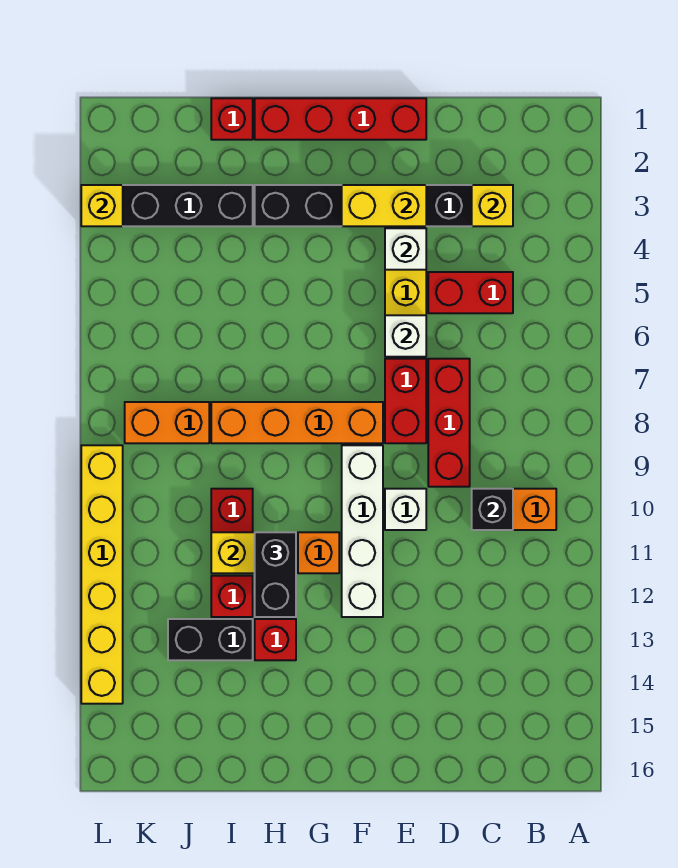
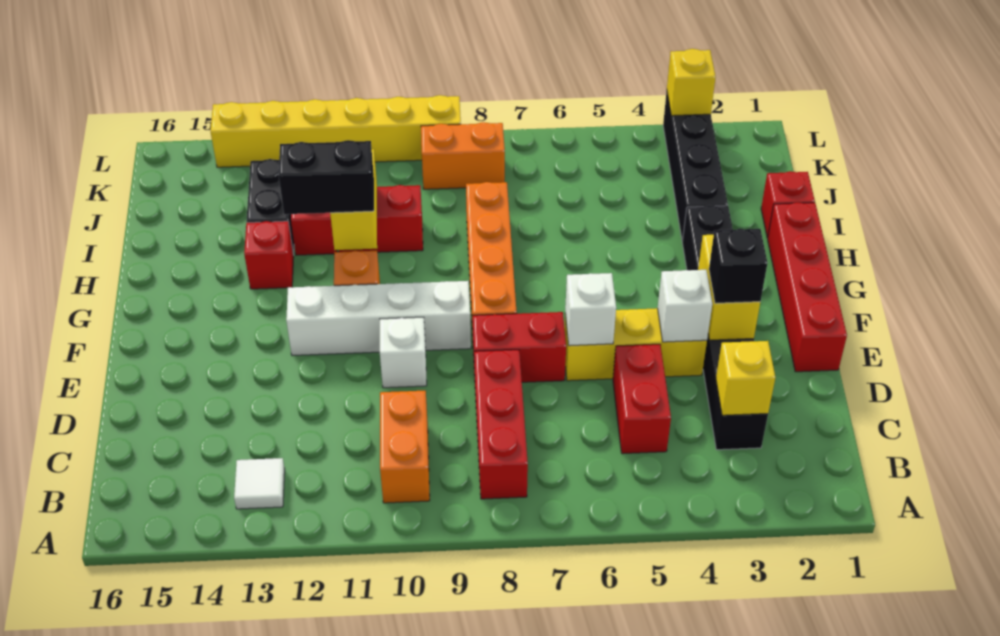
none -> white 1x1 tile [234,458,285,509]
black 1x1 brick [472,489,513,530] -> black 1x1 brick moved to [709,229,767,303]
red 1x3 brick [428,359,470,487] -> red 1x3 brick turned to [474,350,528,499]
orange 1x2 brick [125,402,209,443] -> orange 1x2 brick turned to [421,122,505,189]

